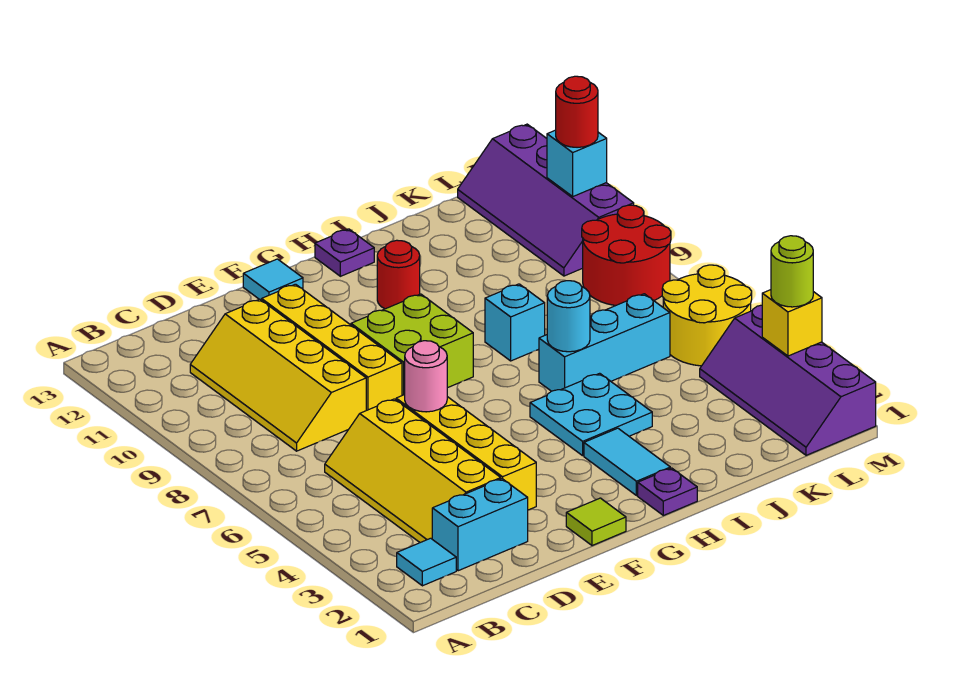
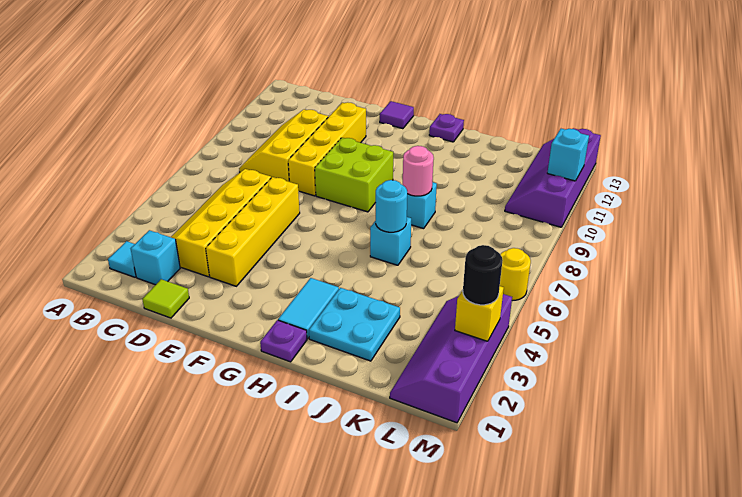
cyan 1x2 brick [432,479,528,571] -> cyan 1x1 brick [131,230,180,285]
yellow 2x4 slope [190,299,366,451] -> yellow 2x3 slope [239,109,328,182]
pink 1x1 round brick [405,341,447,412] -> pink 1x1 round brick moved to [403,146,434,196]
lime 1x1 tile [566,498,626,546] -> lime 1x1 tile moved to [142,279,189,318]
cyan 1x1 tile [243,259,303,300] -> purple 1x1 tile [380,101,414,129]
cyan 2x2 plate [530,373,652,456] -> cyan 2x2 plate moved to [309,288,400,361]
red 1x1 round brick [377,240,420,309] -> none
cyan 1x3 brick [539,294,670,391] -> cyan 1x1 brick [370,217,411,265]
yellow 2x2 round brick [662,265,752,366] -> yellow 1x1 round brick [500,248,531,301]
red 2x2 round brick [582,205,671,306] -> none
lime 1x1 round brick [771,236,813,307] -> black 1x1 round brick [463,245,503,305]
red 1x1 round brick [556,76,598,147] -> none

